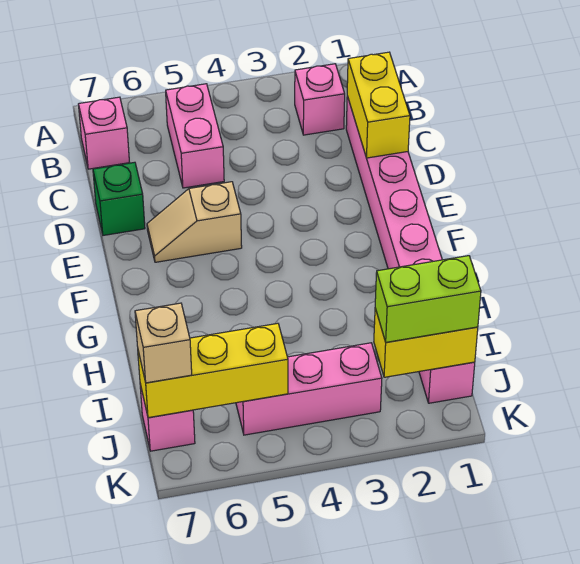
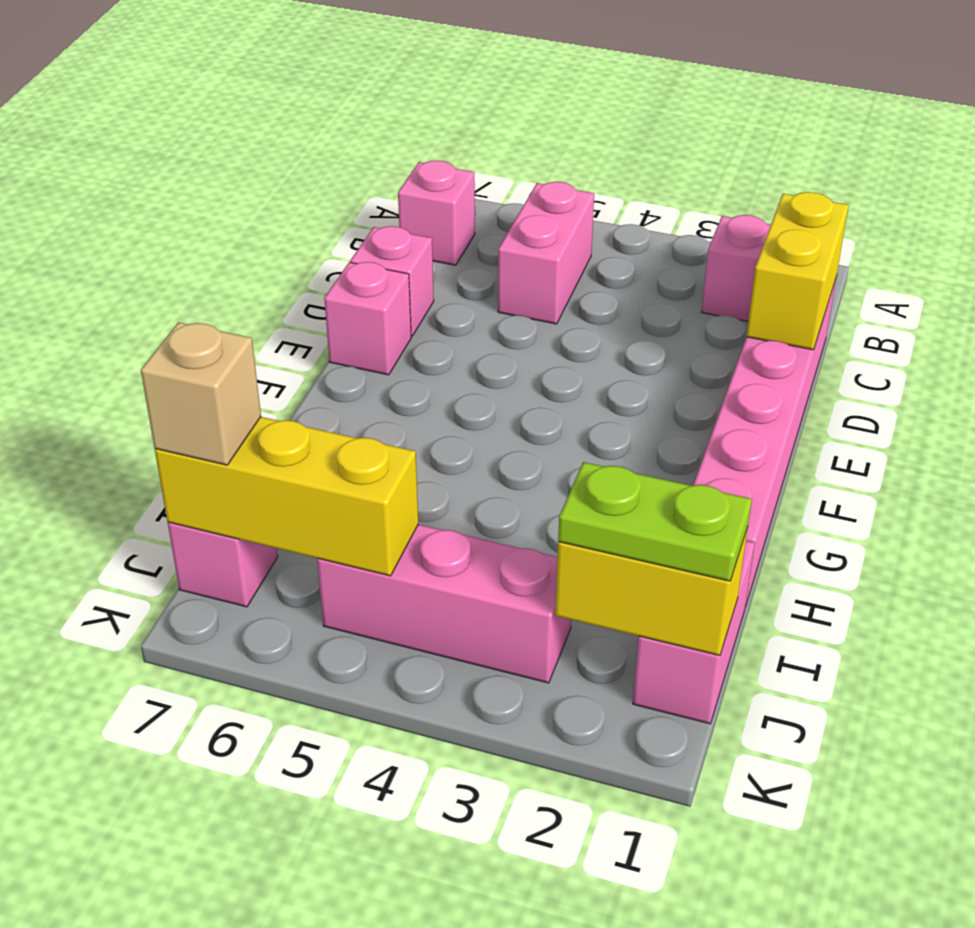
green 1x1 brick [93,162,145,235] -> pink 1x1 brick [350,226,434,336]
tan 1x2 slope [147,182,242,262] -> none
none -> pink 1x1 brick [324,262,411,375]
lime 1x2 brick [375,256,481,342] -> lime 1x2 plate [558,462,752,581]

